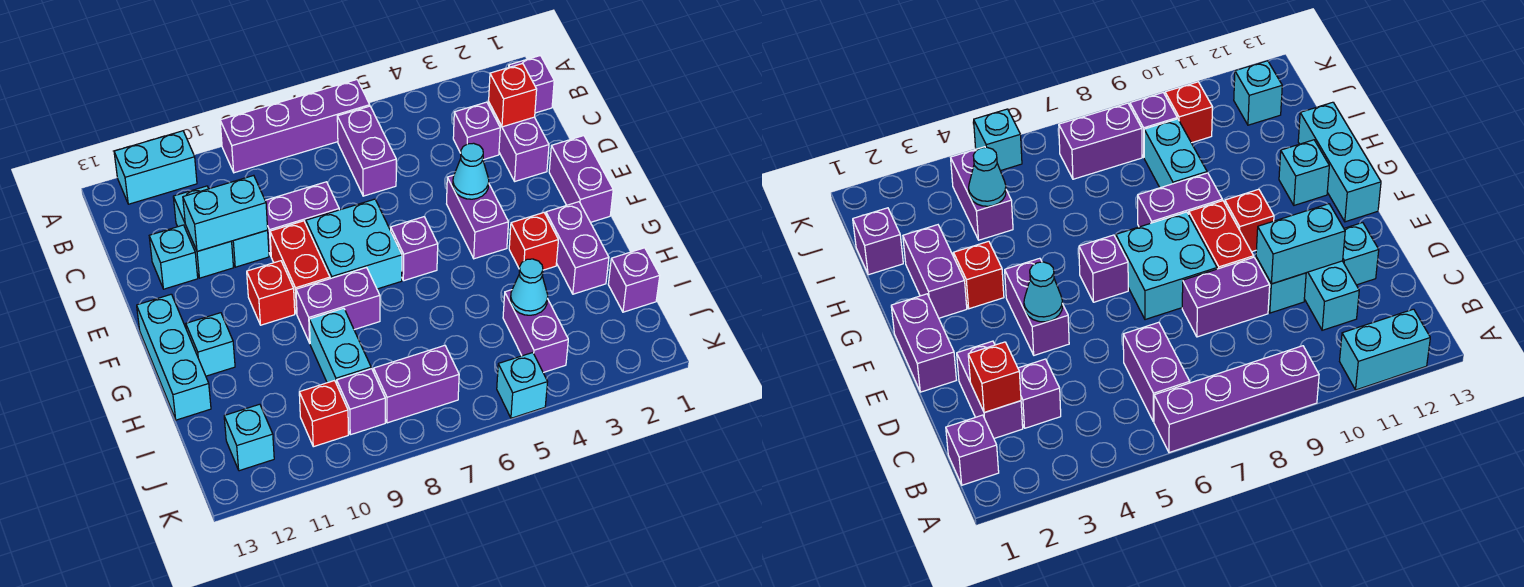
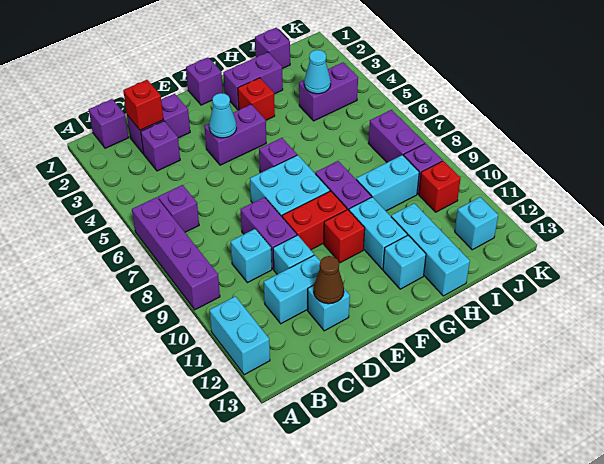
purple 1x2 brick [337,106,396,196] -> purple 1x1 brick [158,185,199,232]
cyan 1x2 brick [183,175,268,251] -> cyan 1x2 brick moved to [349,197,407,269]
none -> brown 1x1 cone [314,256,344,304]
purple 1x2 brick [549,136,613,222] -> purple 1x1 brick [186,57,223,105]
cyan 1x3 brick [137,294,211,420] -> cyan 1x3 brick turned to [391,203,470,296]
cyan 1x1 brick [497,353,547,418] -> cyan 1x1 brick moved to [231,229,272,283]

